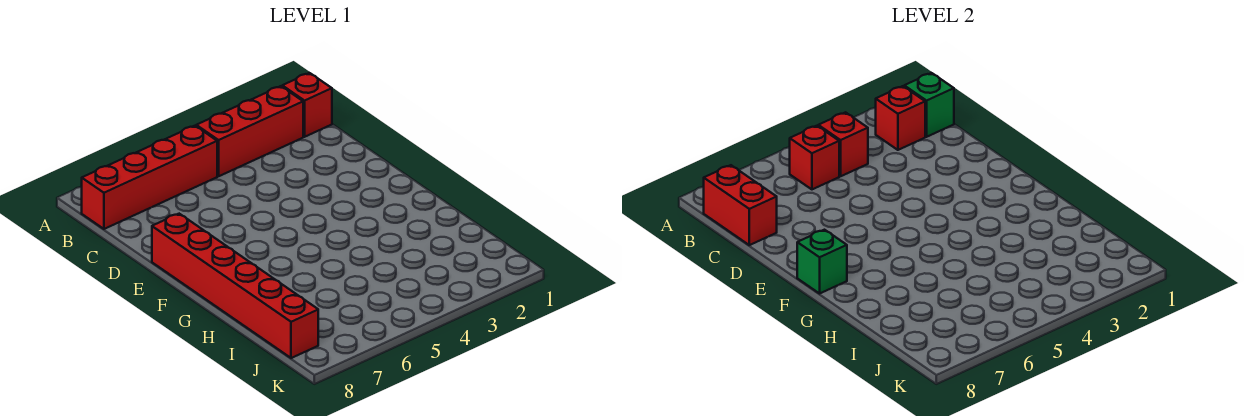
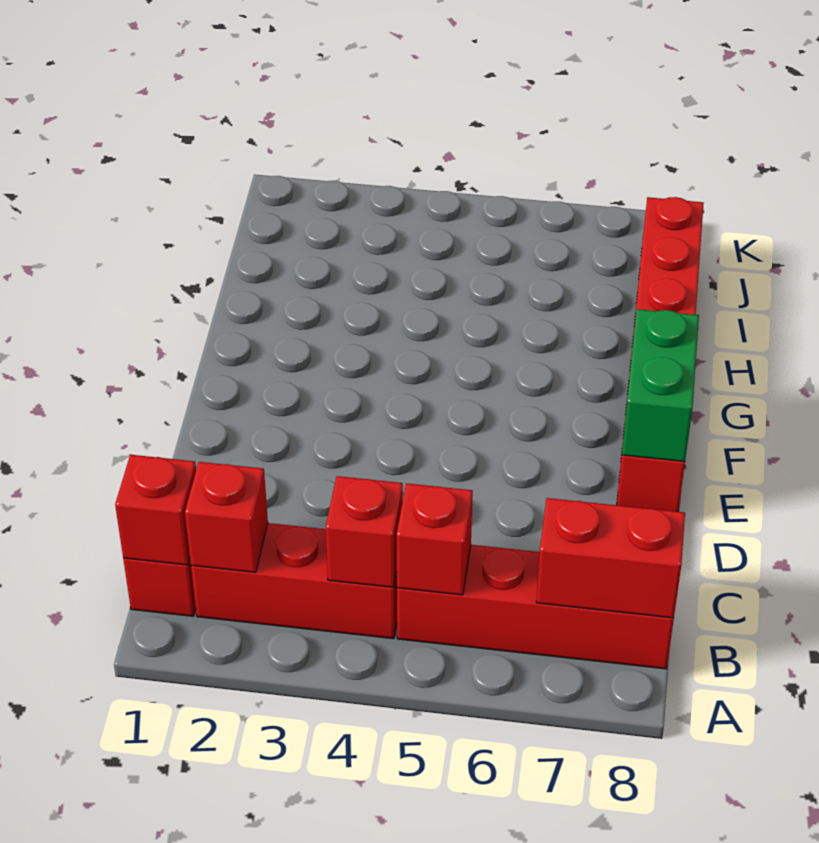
green 1x1 brick [904,73,954,137] -> red 1x1 brick [115,455,196,565]
red 1x2 brick [704,165,777,245] -> red 1x2 brick turned to [536,498,685,618]
green 1x1 brick [797,230,847,293] -> green 1x2 brick [622,309,699,461]

